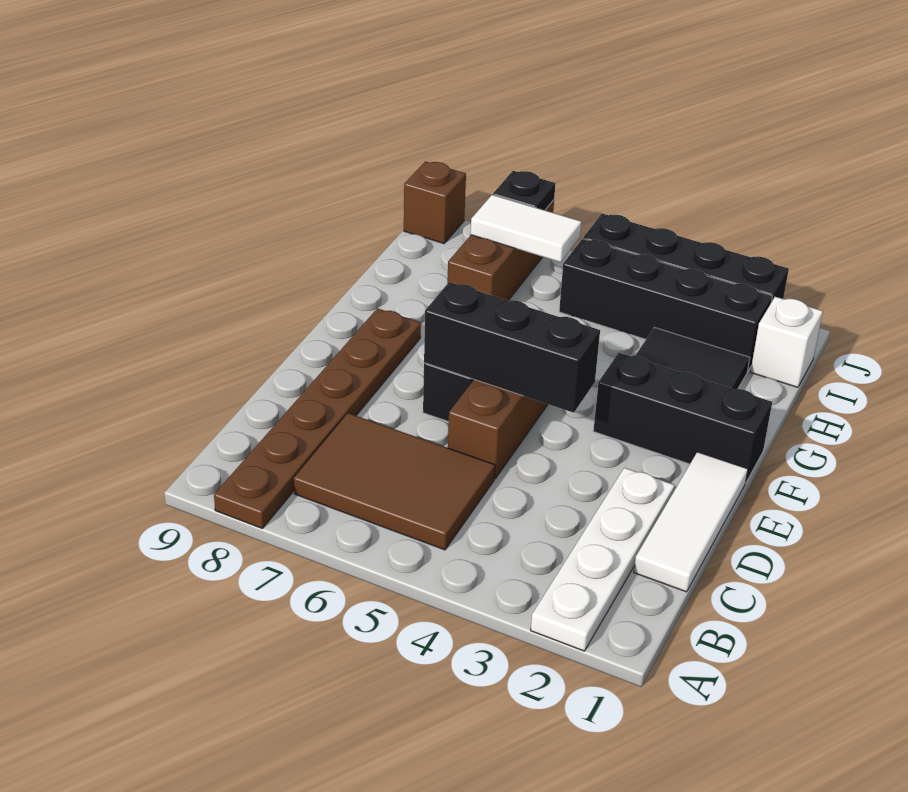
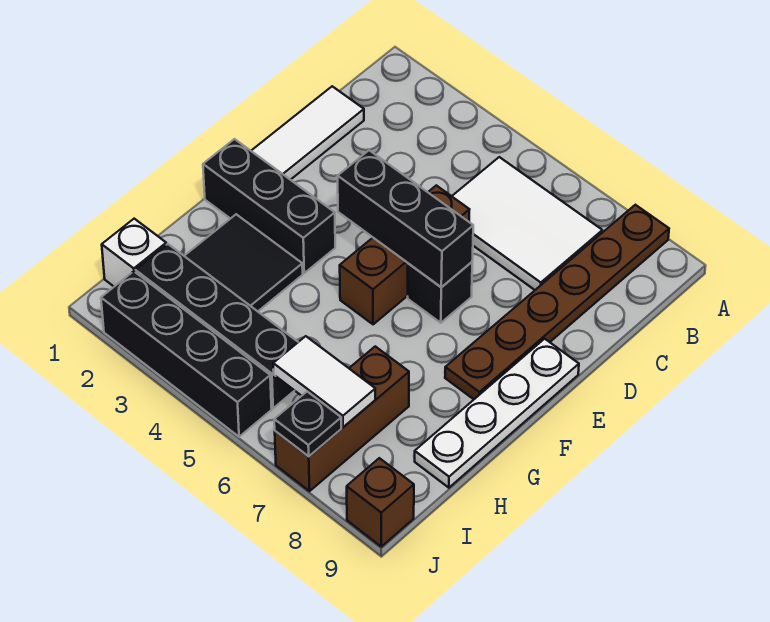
white 1x4 plate [531,468,675,651] -> white 1x4 plate moved to [415,339,579,488]
brown 2x3 tile [294,413,495,550] -> white 2x3 tile [452,157,602,290]

